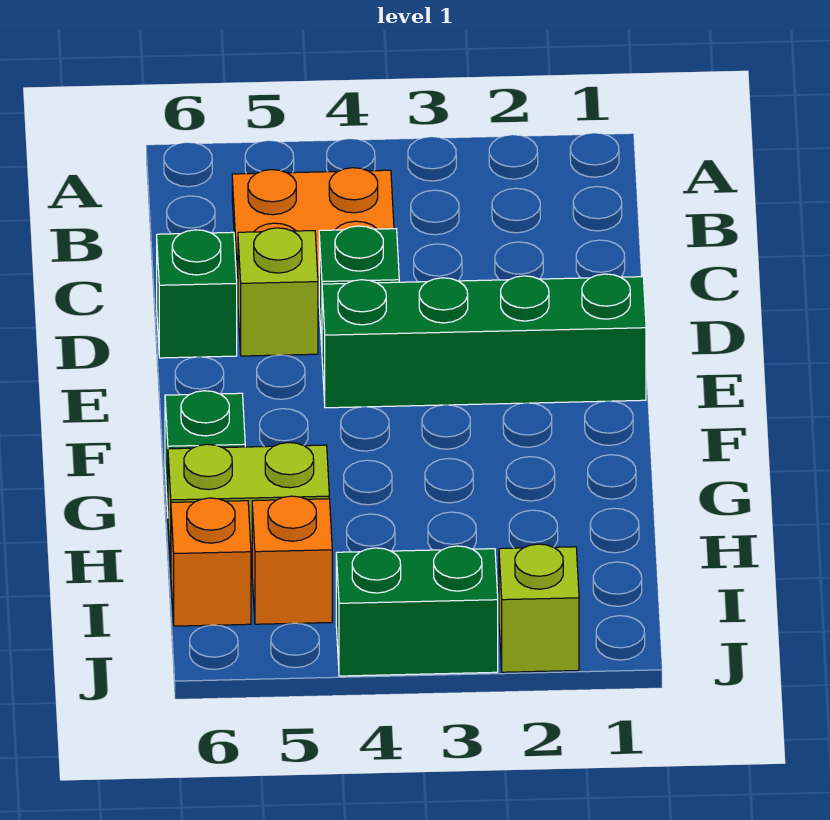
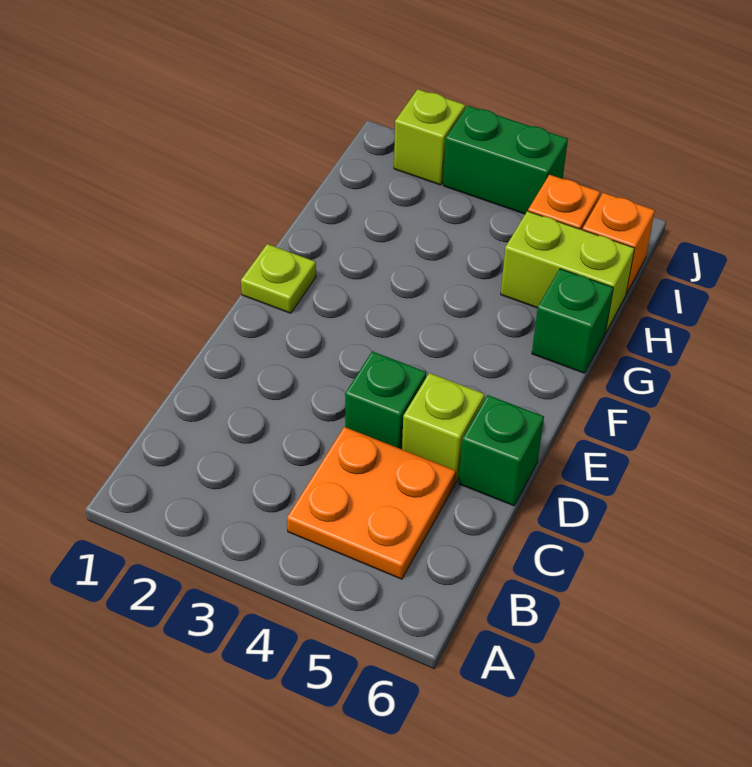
green 1x4 brick [322,274,646,408] -> none
none -> lime 1x1 plate [241,244,316,313]

